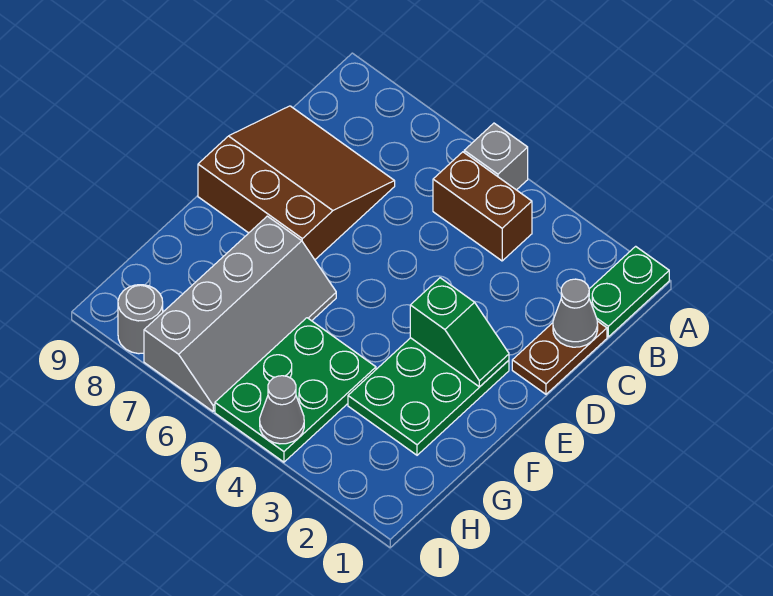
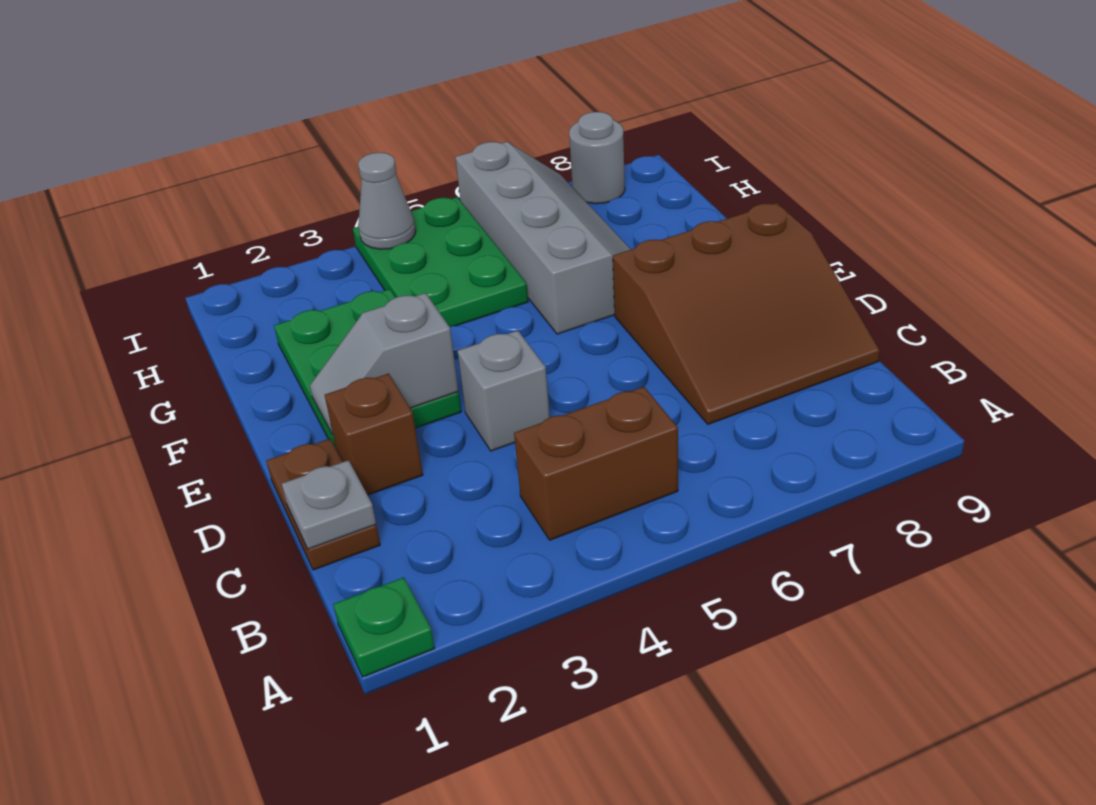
green 1x2 plate [589,246,669,337] -> green 1x1 plate [333,577,435,677]
grey 1x1 brick [464,123,528,190] -> grey 1x1 brick moved to [457,331,550,451]
grey 1x1 cone [553,279,598,347] -> grey 1x1 plate [282,460,376,549]
none -> brown 1x1 brick [325,374,423,495]
green 1x2 slope [410,278,509,387] -> grey 1x2 slope [310,293,459,435]
grey 2x4 slope [144,216,336,411] -> grey 2x4 slope turned to [455,142,631,334]

